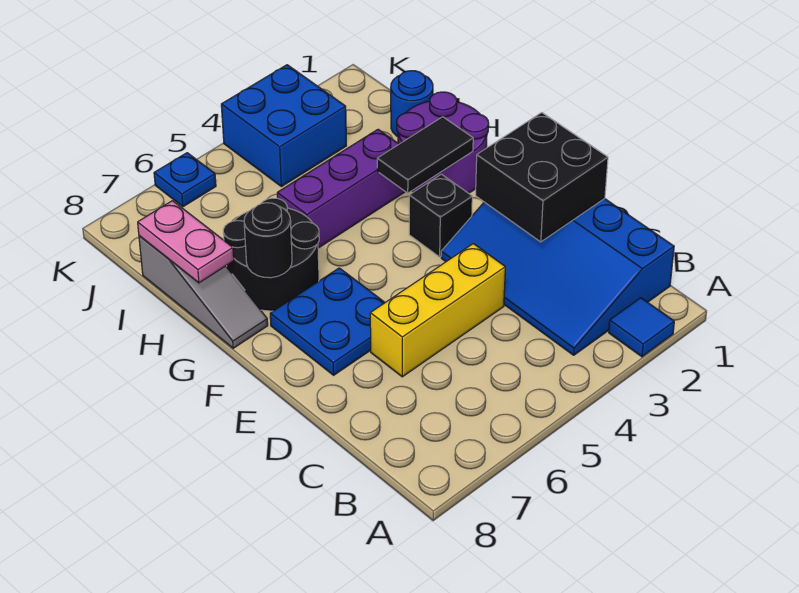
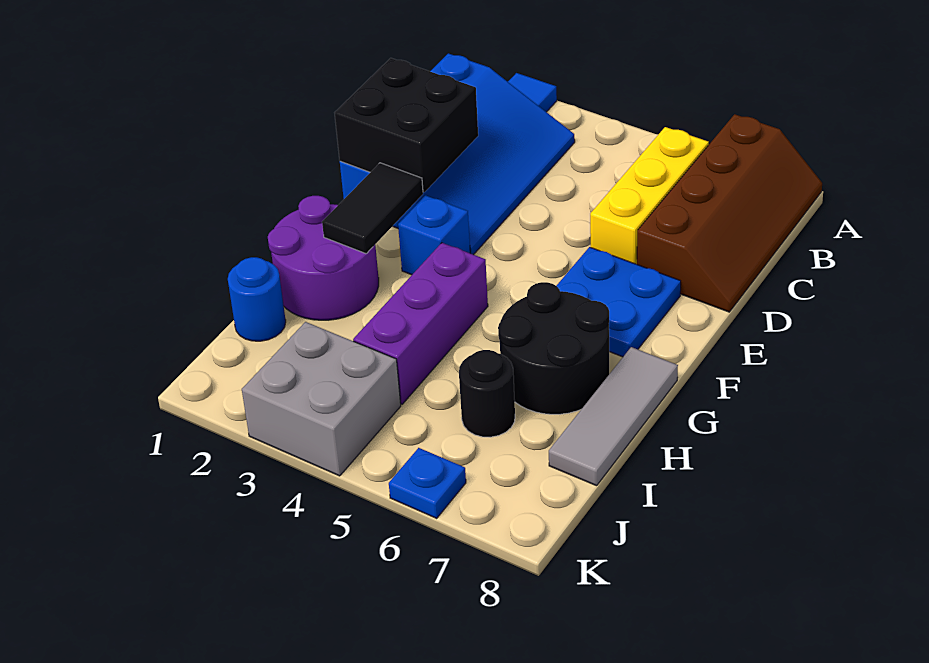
none -> brown 2x4 slope [637,114,822,312]
yellow 1x3 brick [370,244,505,377] -> yellow 1x3 brick turned to [590,127,709,264]
black 1x1 brick [409,174,472,257] -> blue 1x1 brick [398,195,470,275]
black 1x2 tile [377,117,473,193] -> black 1x2 tile turned to [322,163,423,254]
black 1x1 round brick [244,203,292,278] -> black 1x1 round brick moved to [459,350,515,437]
grey 1x3 slope [139,236,268,348] -> grey 1x3 tile [549,347,678,486]
purple 1x3 brick [277,129,405,248] -> purple 1x3 brick turned to [353,243,488,404]
pink 1x2 plate [138,201,234,283] -> none
blue 2x2 brick [221,65,346,187] -> grey 2x2 brick [242,322,401,476]

